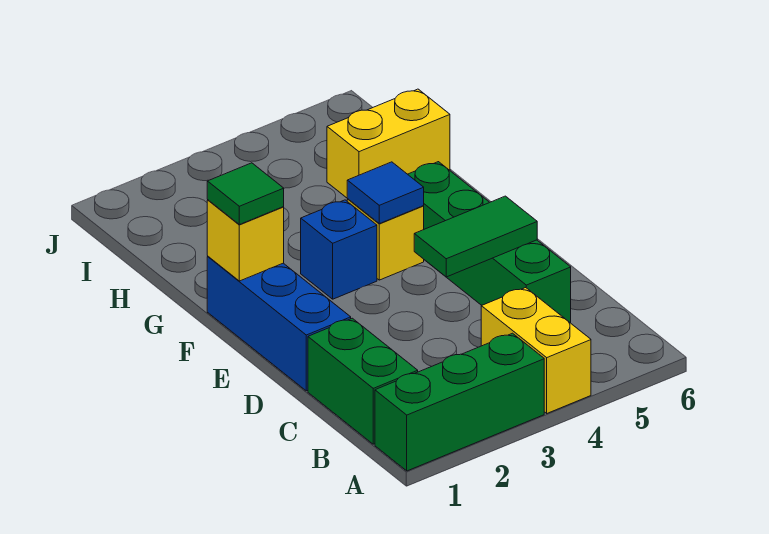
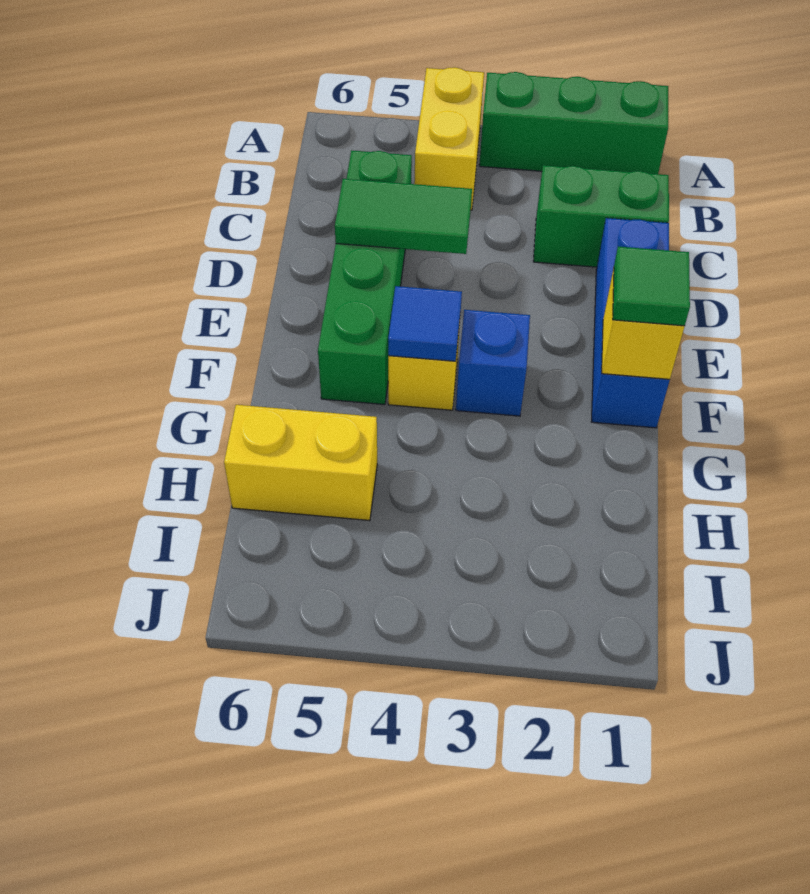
green 1x2 brick [308,318,418,444] -> green 1x2 brick turned to [533,165,669,267]

